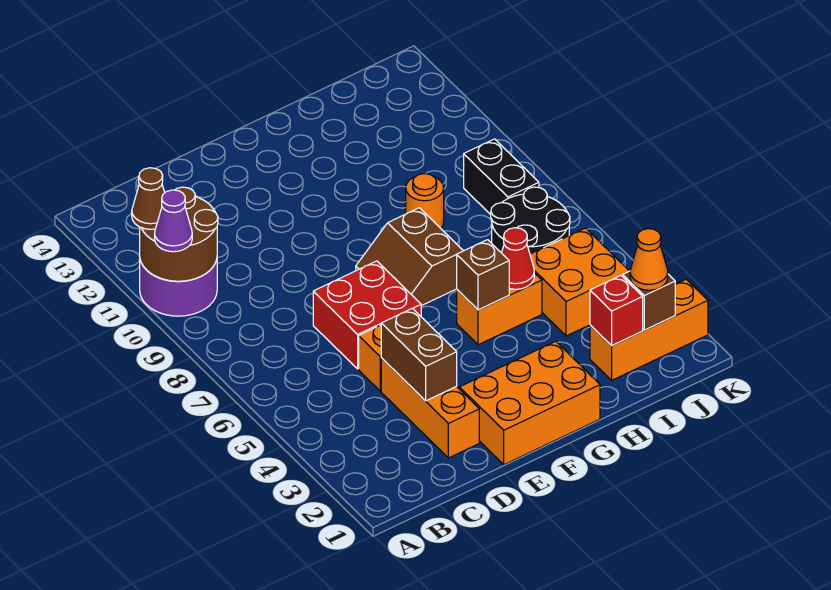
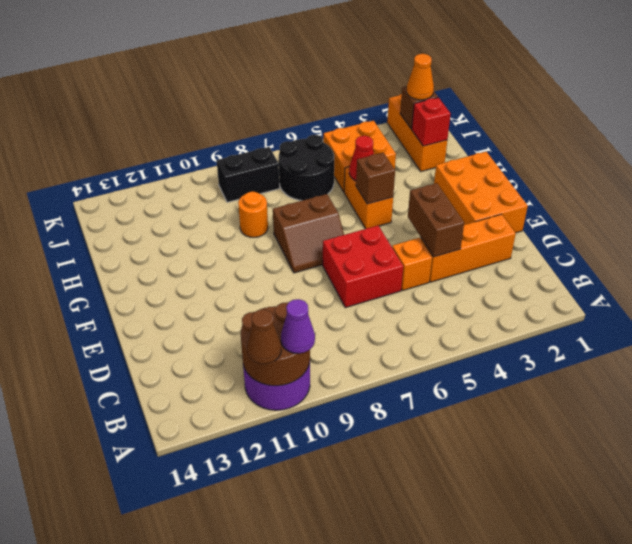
brown 1x2 brick [381,308,457,401] -> brown 1x2 brick turned to [408,183,464,257]

